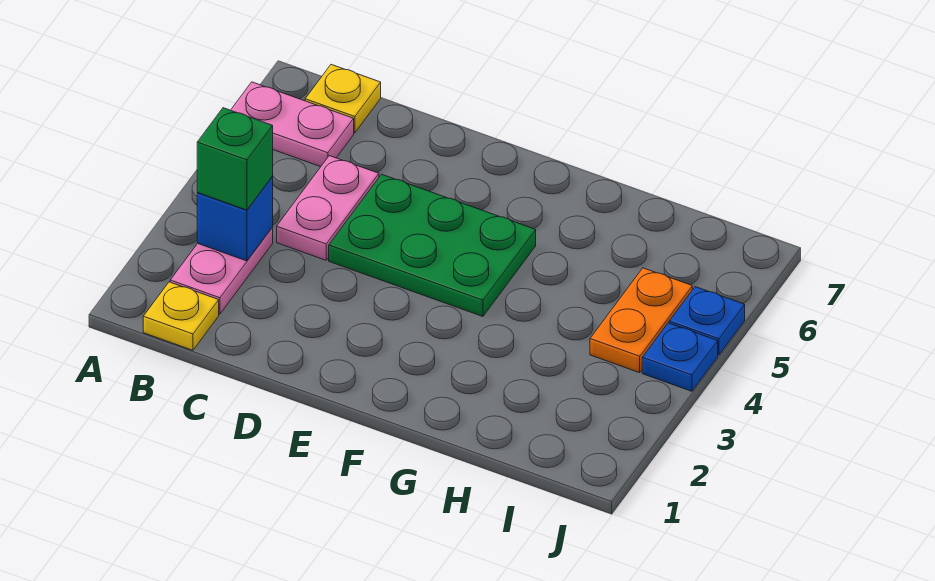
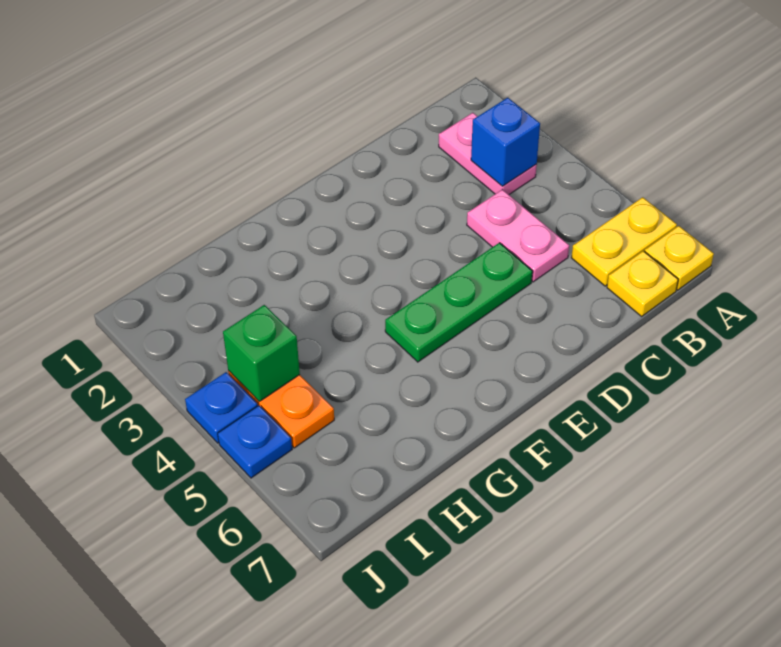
pink 1x2 plate [231,82,354,167] -> yellow 1x2 plate [571,197,677,286]
yellow 1x1 plate [143,282,219,350] -> yellow 1x1 plate moved to [645,226,714,290]
green 1x1 brick [197,108,273,210] -> green 1x1 brick moved to [223,305,300,401]
green 2x3 plate [329,174,536,316] -> green 1x3 plate [385,243,532,362]

